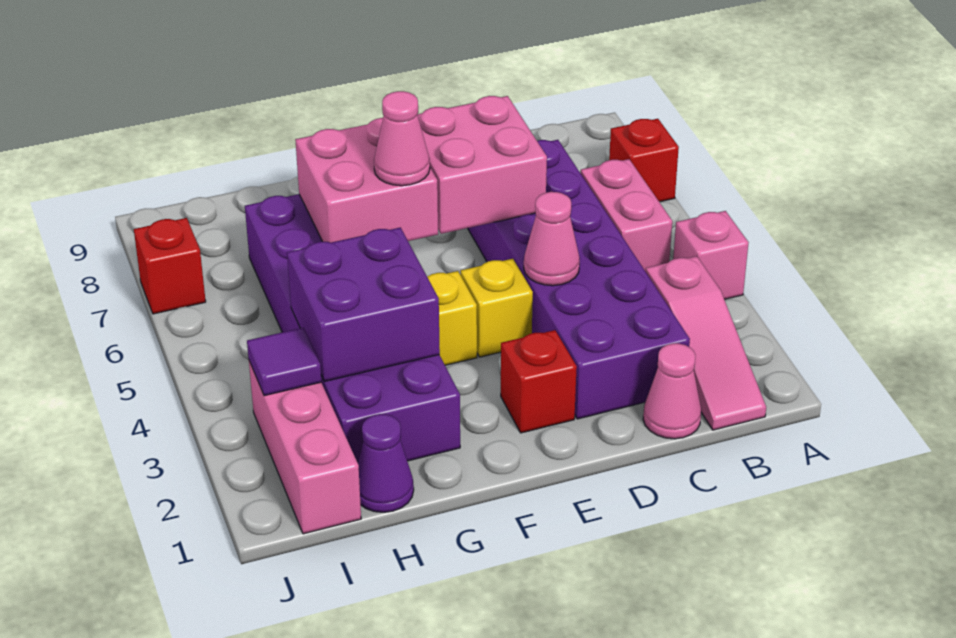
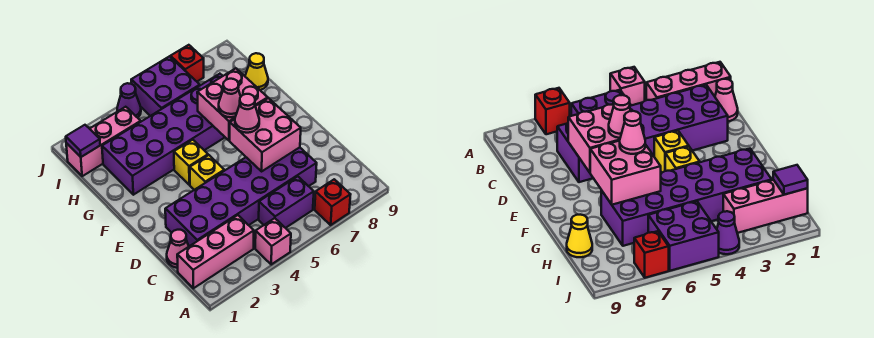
pink 1x3 slope [646,256,766,430] -> pink 1x3 brick [177,215,254,288]
pink 1x2 brick [581,159,672,272] -> purple 1x2 brick [259,176,314,228]
pink 1x1 cone [524,192,580,286] -> pink 1x1 cone moved to [235,94,259,133]
red 1x1 brick [501,330,577,433] -> none
purple 2x2 brick [287,228,440,382] -> purple 2x2 brick moved to [131,56,200,116]
purple 1x1 cone [358,414,414,512] -> purple 1x1 cone moved to [117,83,141,118]
none -> yellow 1x1 cone [245,53,268,90]
purple 1x1 tile [247,328,321,396] -> purple 1x1 tile moved to [66,125,100,157]

